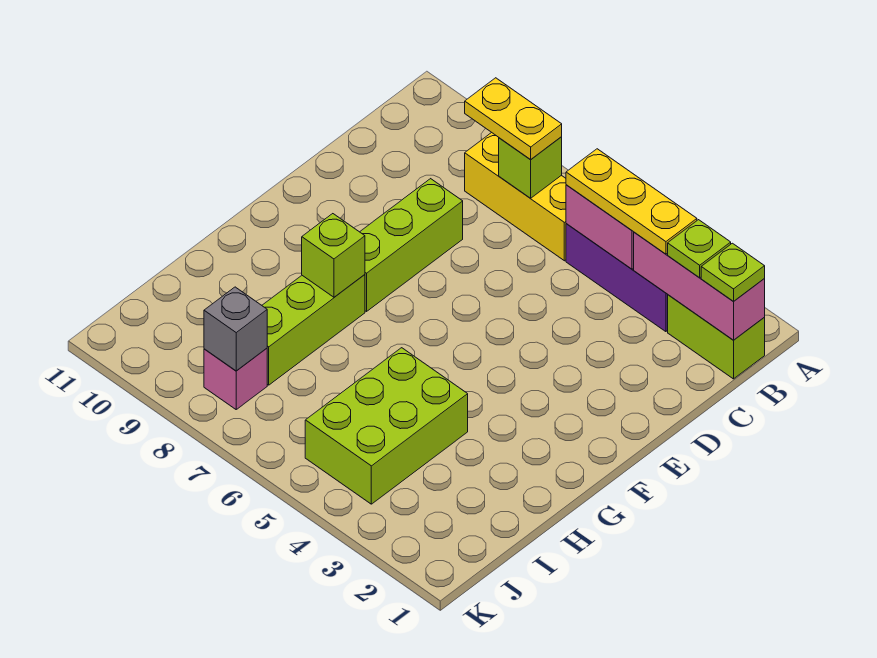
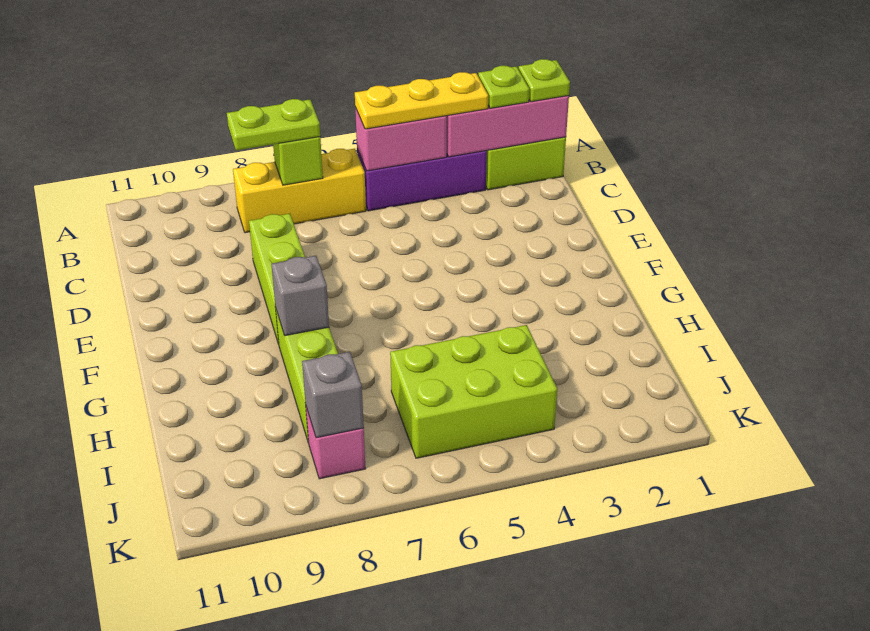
yellow 1x2 plate [465,78,562,160] -> lime 1x2 plate [227,99,320,150]
lime 1x1 brick [302,214,365,297] -> grey 1x1 brick [271,256,329,336]
lime 2x3 brick [305,348,468,504] -> lime 2x3 brick turned to [390,325,557,458]

